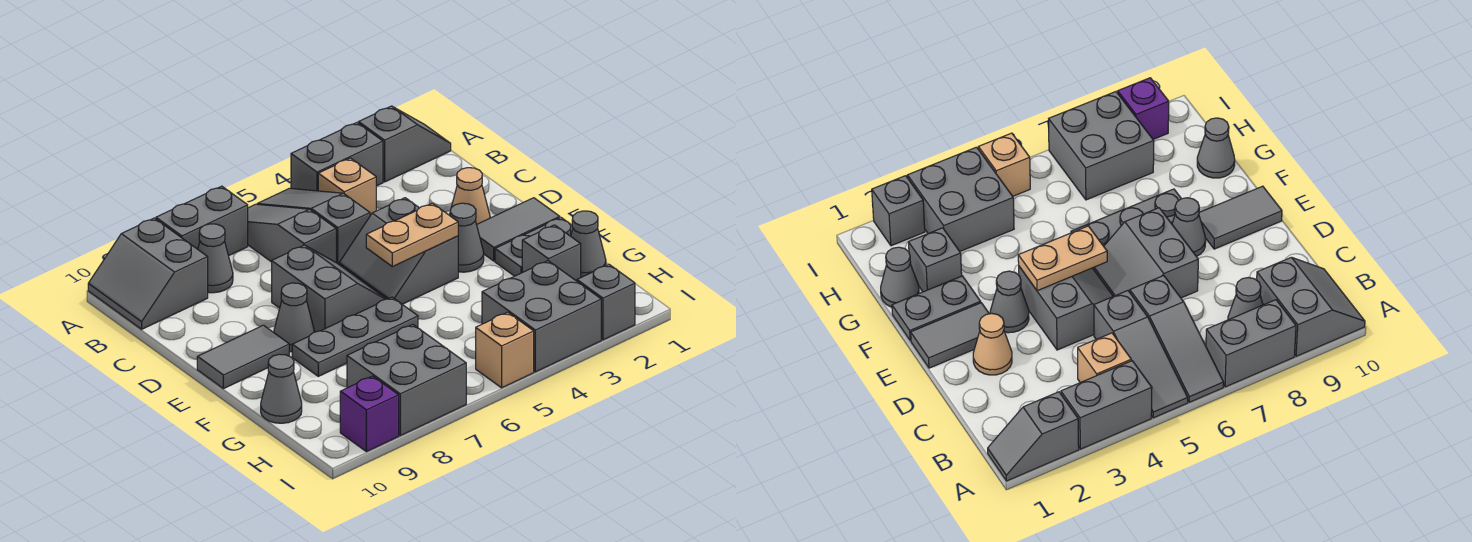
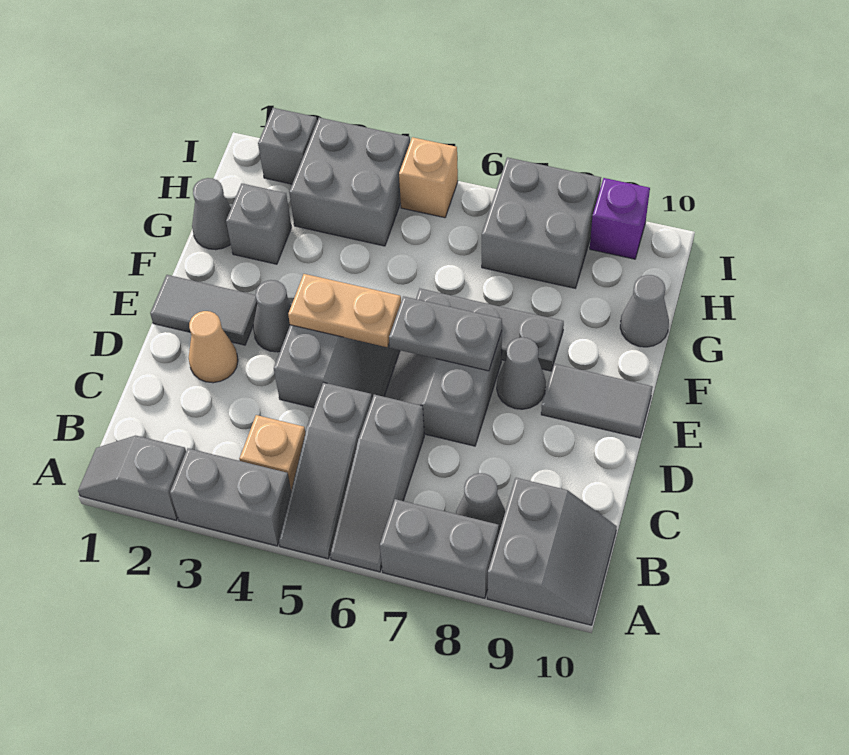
grey 1x2 plate [495,218,573,276] -> grey 1x2 plate moved to [389,296,502,371]

